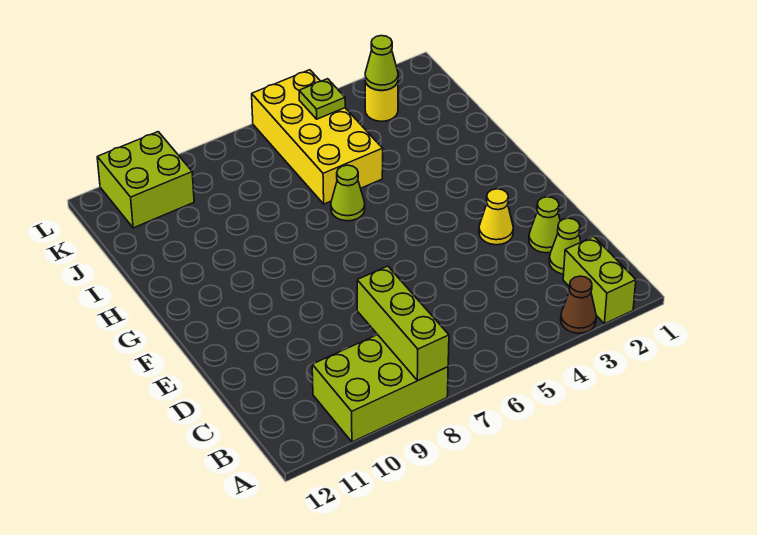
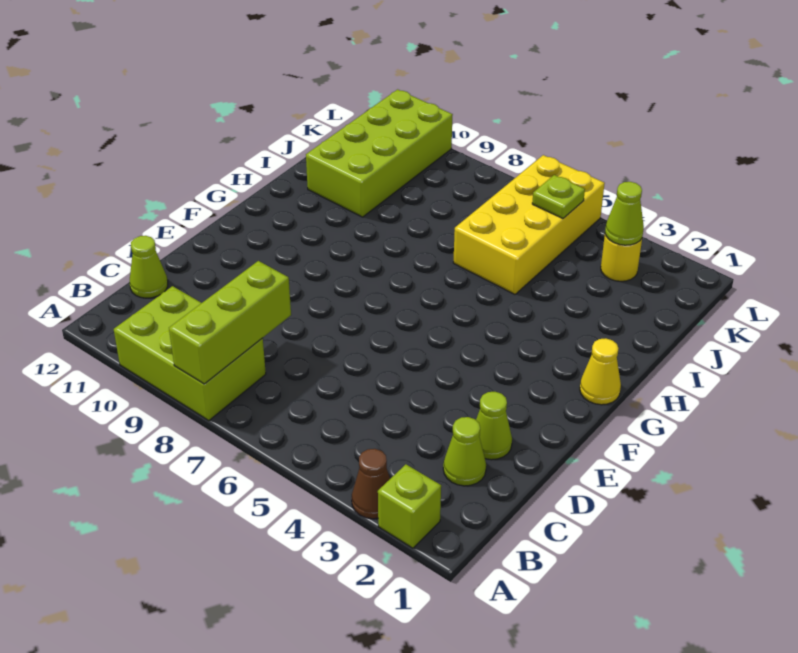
lime 1x2 brick [563,237,636,324] -> lime 1x1 brick [378,464,441,548]
yellow 1x1 cone [479,189,513,245] -> yellow 1x1 cone moved to [580,338,621,405]
lime 1x1 cone [331,165,365,221] -> lime 1x1 cone moved to [130,236,168,298]
lime 2x2 brick [97,132,194,228] -> lime 2x4 brick [306,89,453,217]

